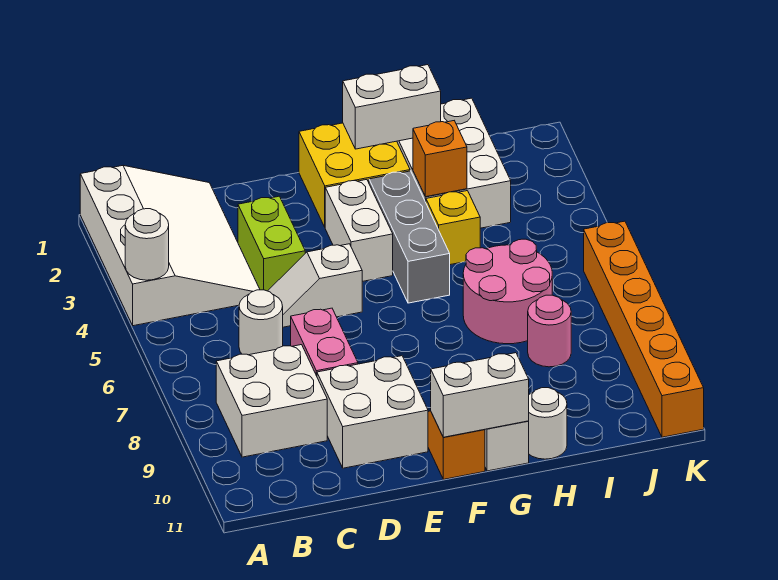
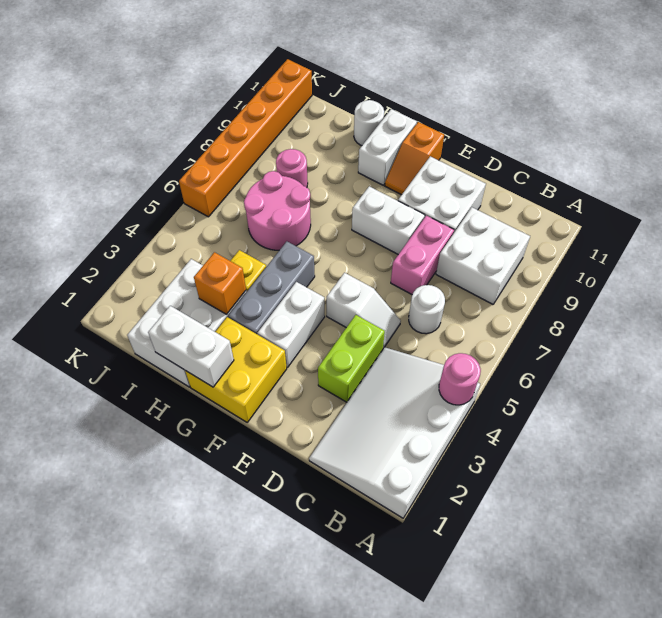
white 1x1 round brick [125,209,169,280] -> pink 1x1 round brick [439,353,481,405]
white 1x2 brick [431,353,529,437] -> white 1x2 brick moved to [352,186,425,254]

